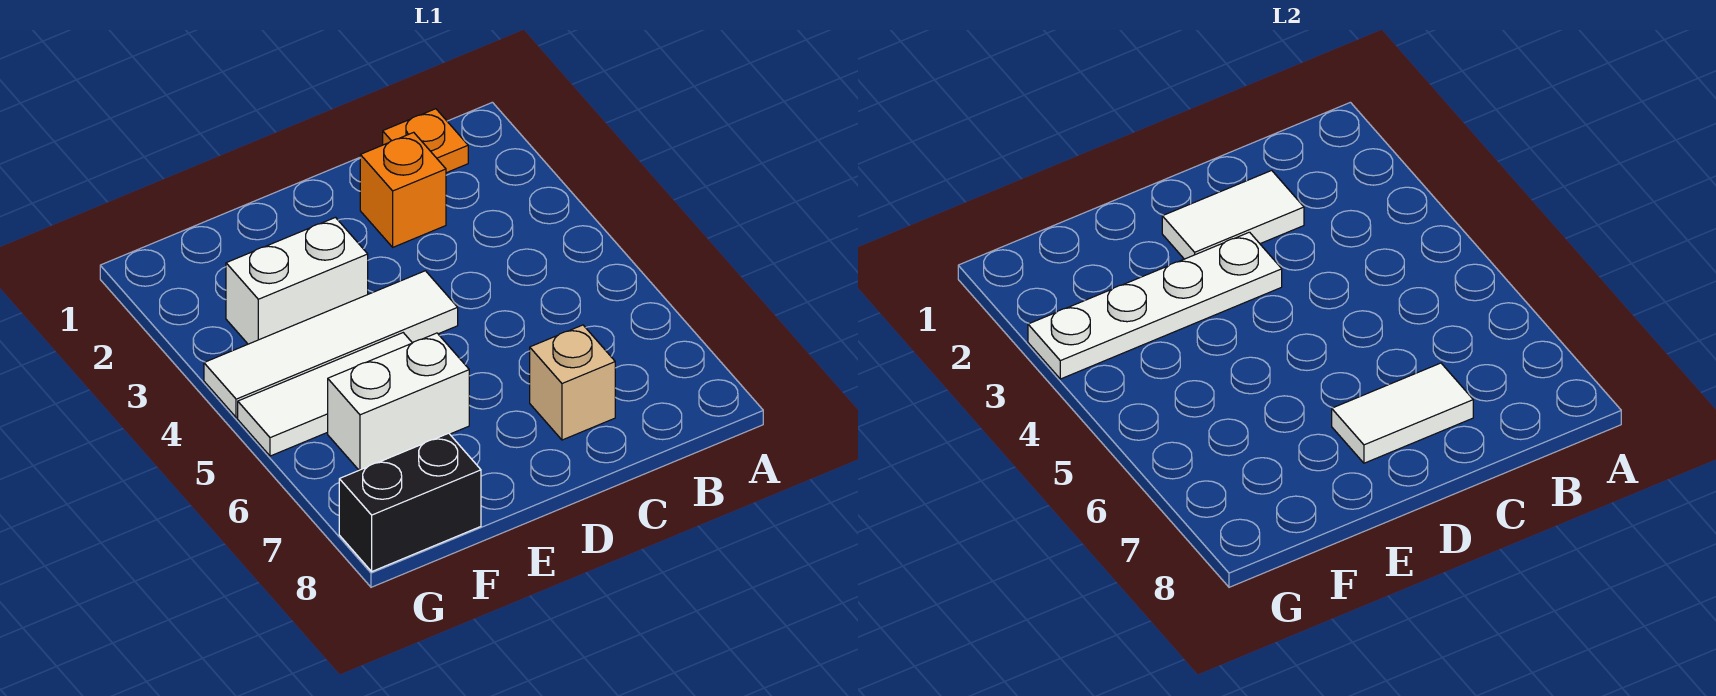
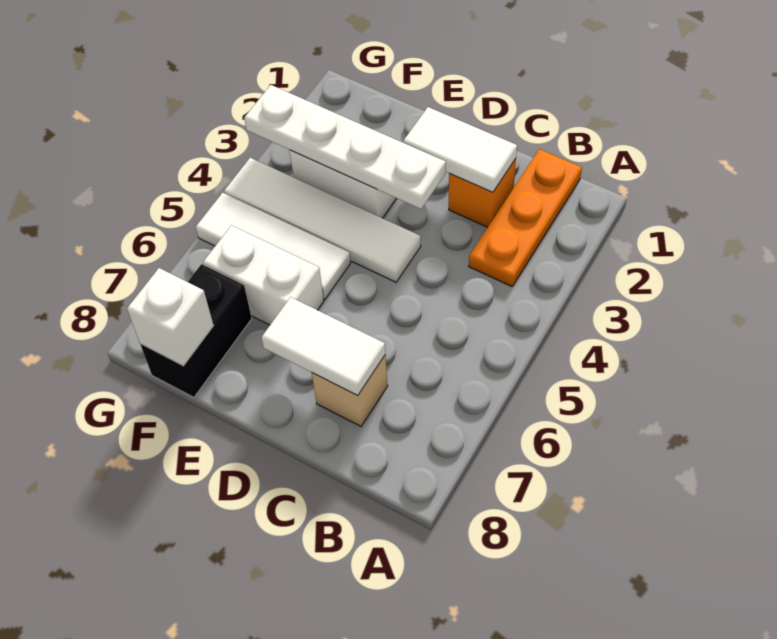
orange 1x1 plate [383,109,468,173] -> orange 1x3 plate [469,149,582,286]
black 1x2 brick [339,433,481,571] -> black 1x2 brick turned to [140,264,252,397]
none -> white 1x1 brick [127,268,214,366]

